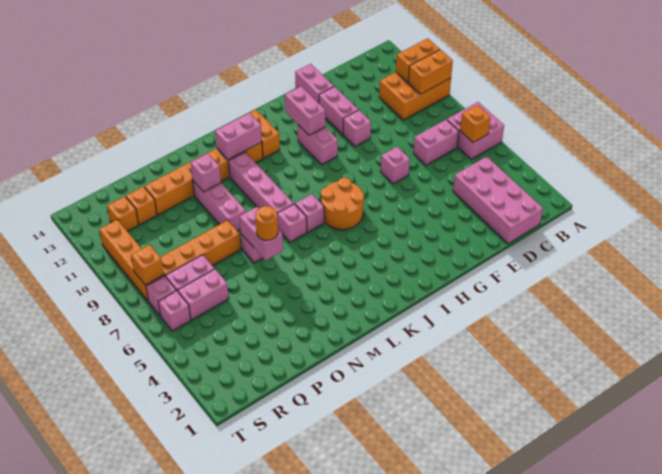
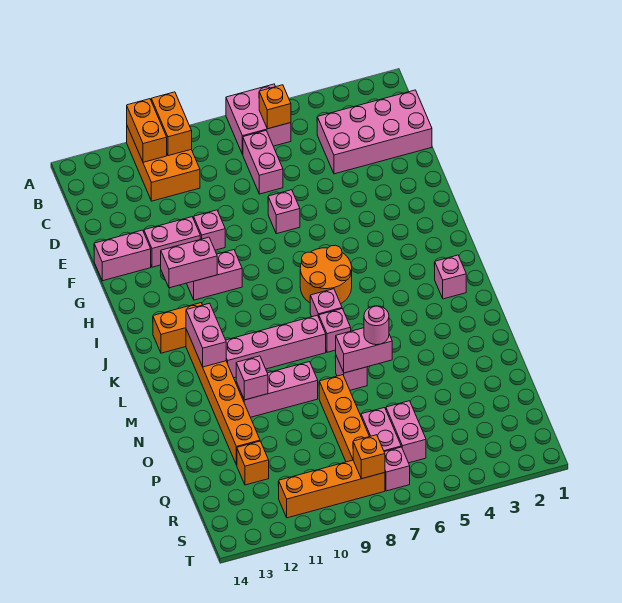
orange 1x1 round brick [255,206,278,240] -> pink 1x1 round brick [364,306,389,345]
orange 1x1 brick [107,196,138,231] -> none
pink 1x1 brick [158,291,191,331] -> pink 1x1 brick moved to [434,255,466,299]

